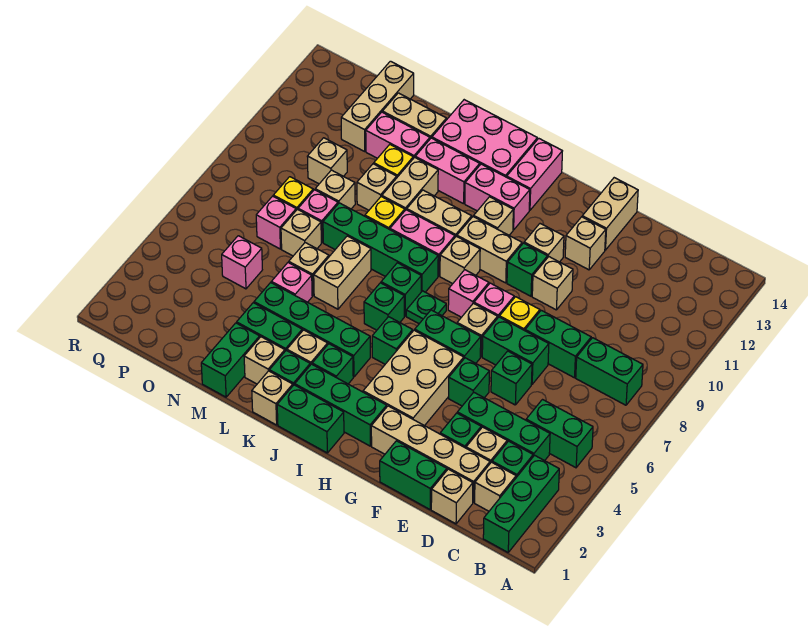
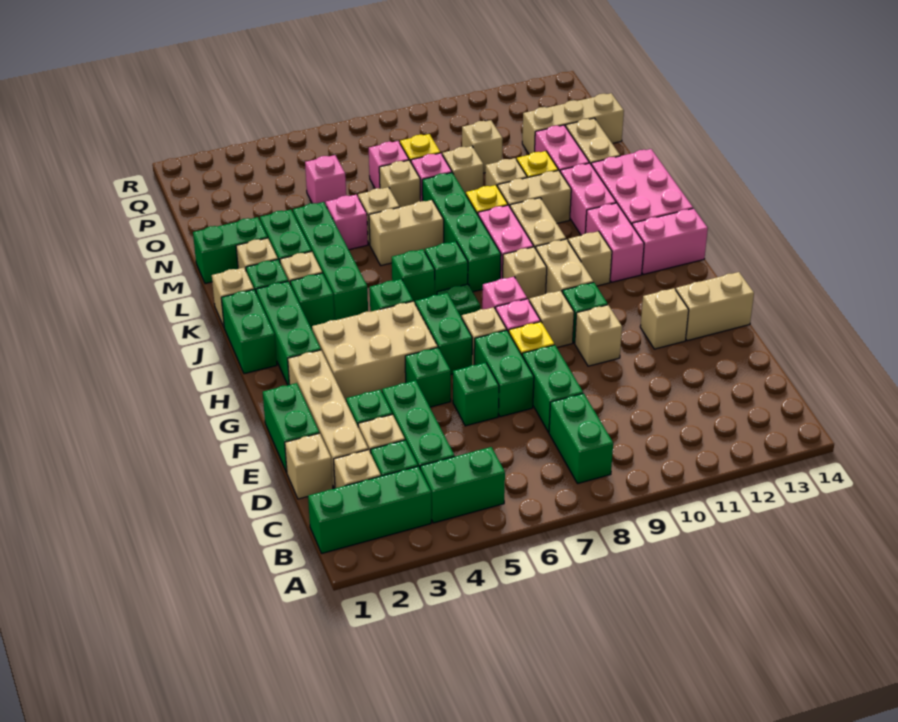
green 1x2 brick [526,400,593,468] -> green 1x2 brick turned to [420,447,505,523]
tan 1x1 brick [524,224,564,262] -> tan 1x1 brick moved to [529,291,574,347]

